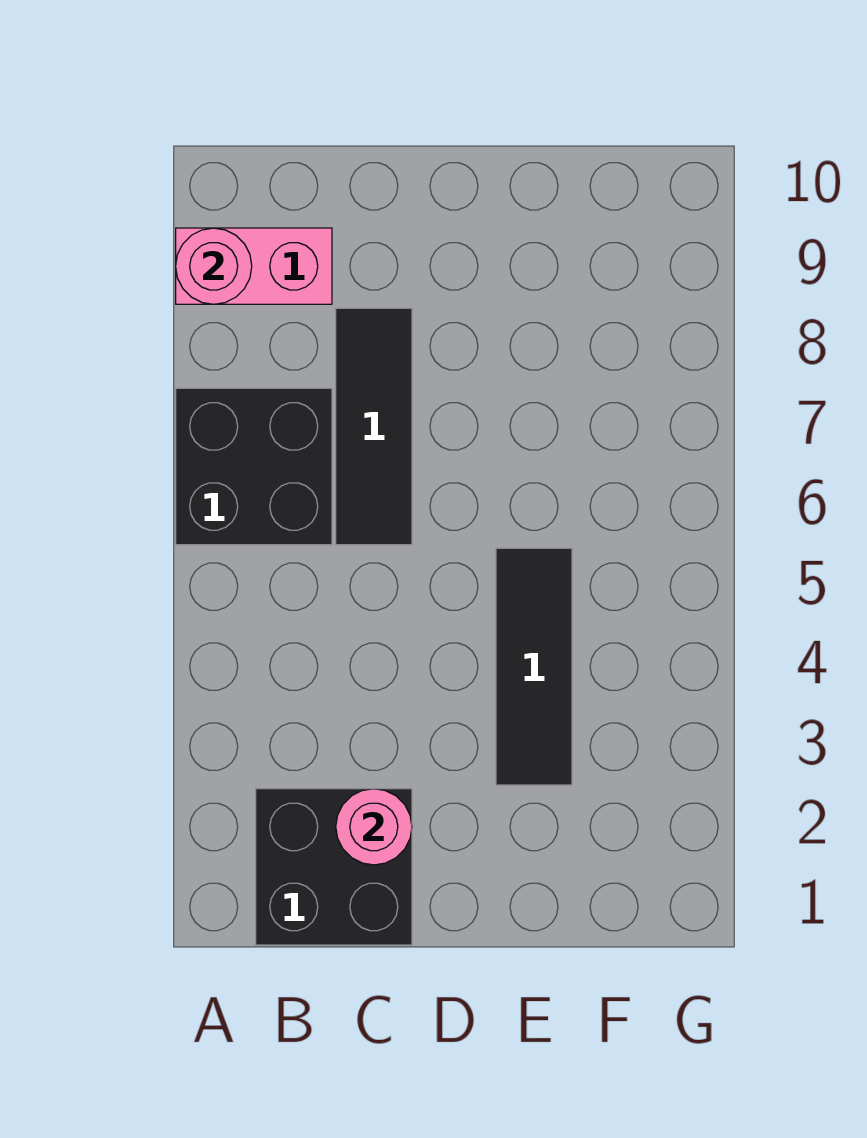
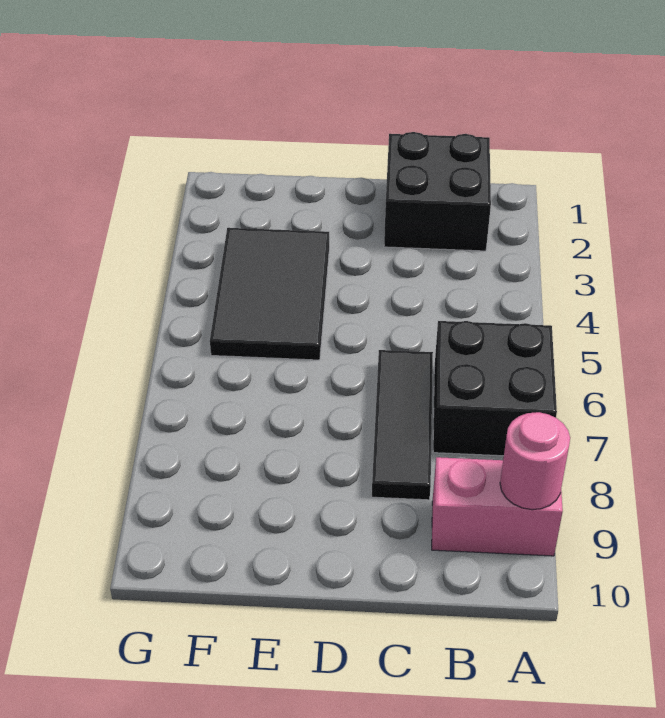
pink 1x1 round brick [336,789,412,865] -> none
black 1x3 tile [496,548,572,785] -> black 2x3 tile [210,228,329,360]

